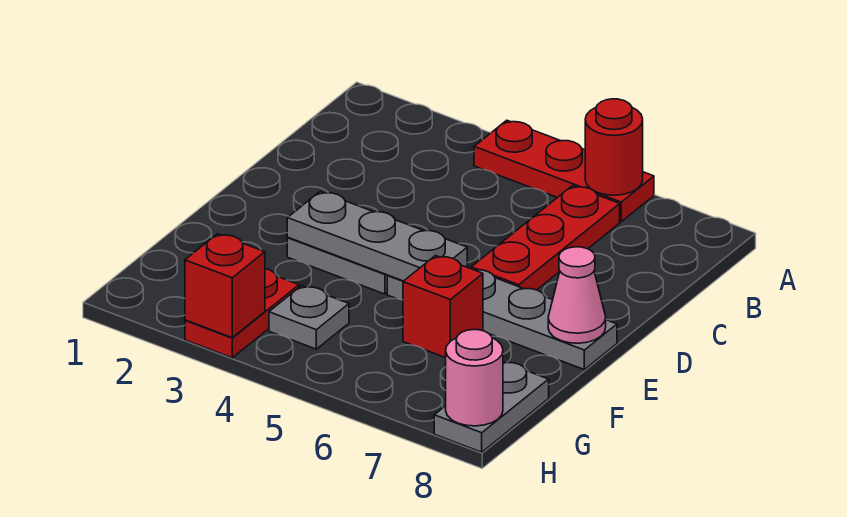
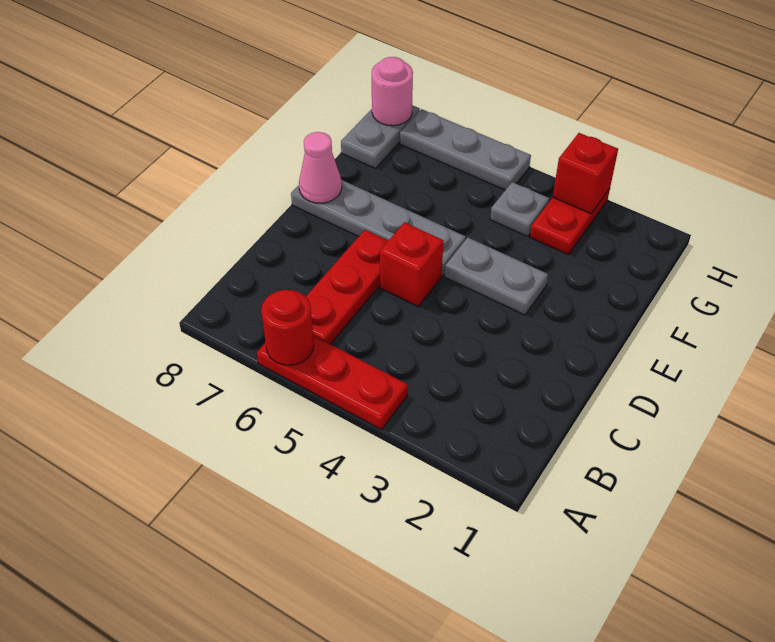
grey 1x3 plate [287,192,467,281] -> grey 1x3 plate moved to [400,109,531,190]
red 1x1 brick [403,256,483,358] -> red 1x1 brick moved to [380,222,443,306]

